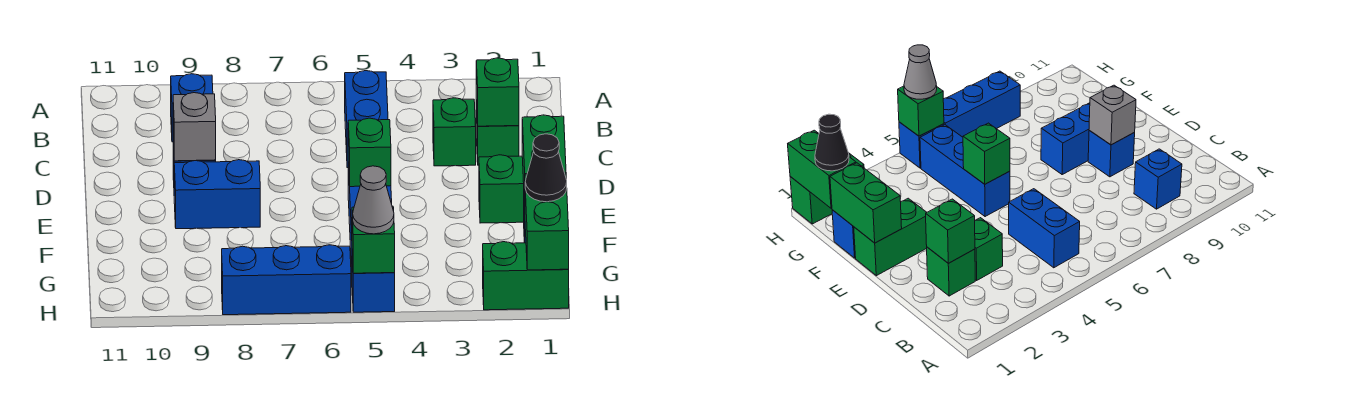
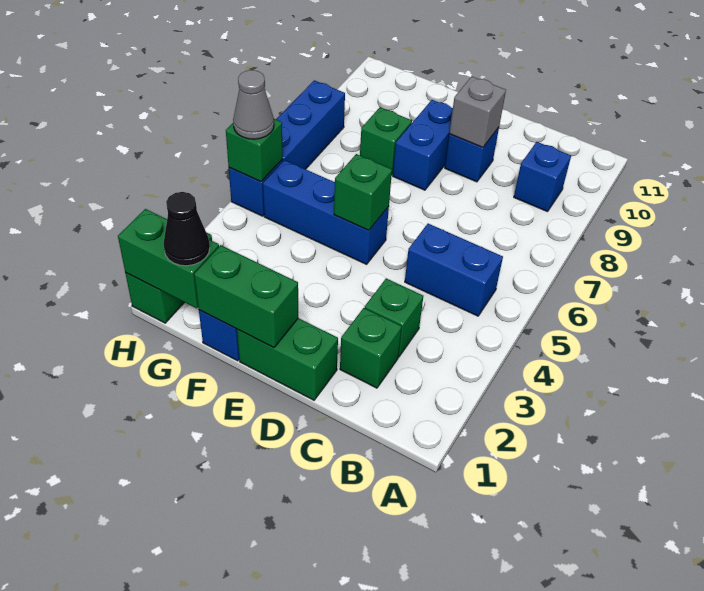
green 1x1 brick [476,58,519,126] -> green 1x1 brick moved to [360,107,412,174]
green 1x2 brick [479,155,524,223] -> green 1x2 brick turned to [237,318,338,400]

